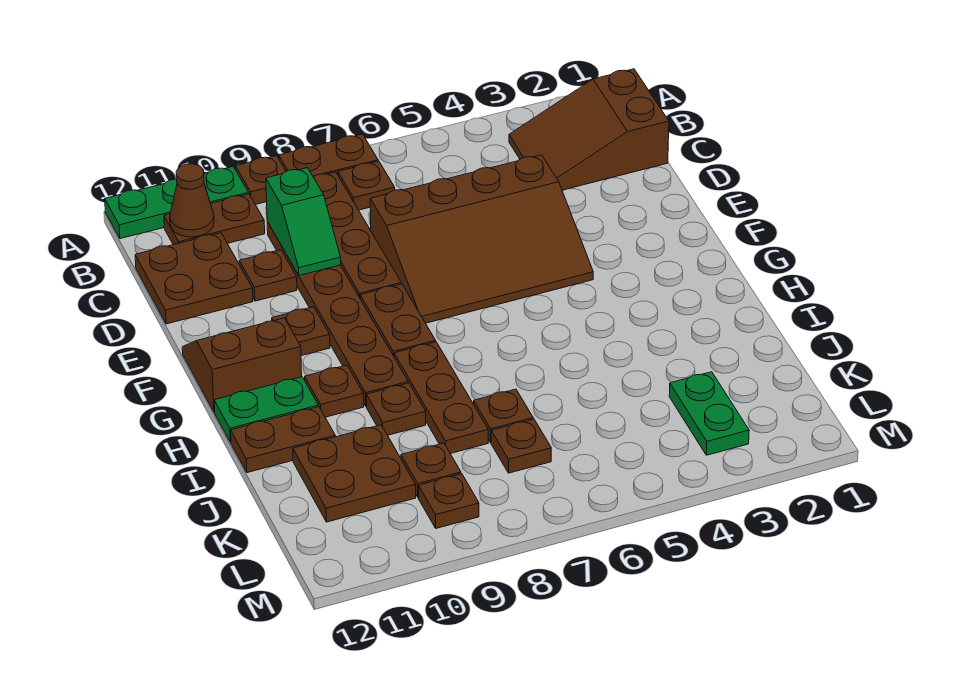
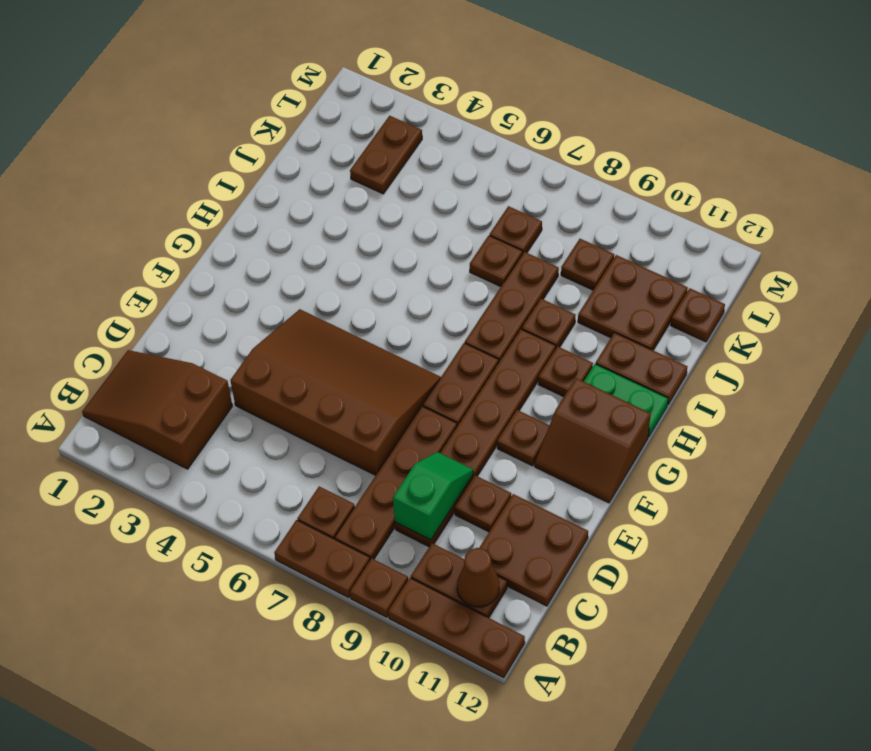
green 1x3 plate [105,167,248,239] -> brown 1x3 plate [388,578,525,678]
brown 2x3 slope [509,69,669,190] -> brown 2x3 slope turned to [82,350,232,469]
green 1x2 plate [669,372,749,455] -> brown 1x2 plate [350,116,422,194]
brown 1x1 plate [419,474,479,528] -> brown 1x1 plate moved to [671,288,725,342]

